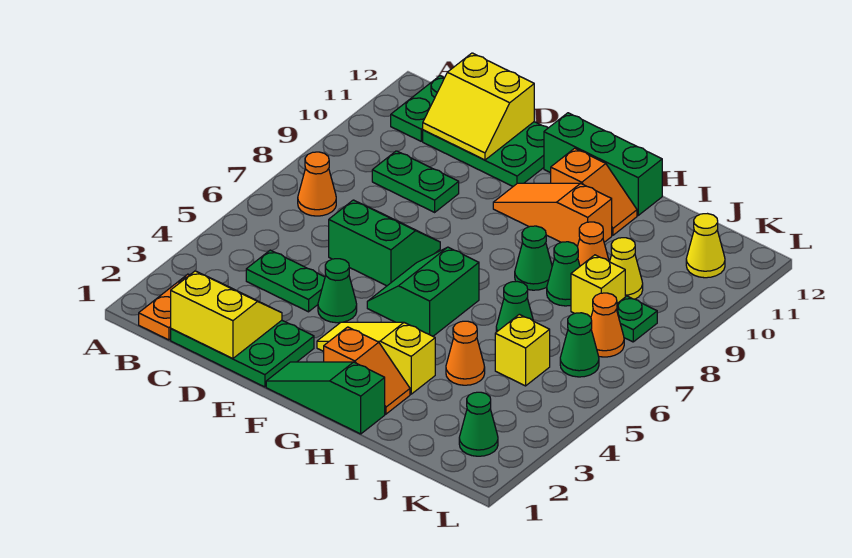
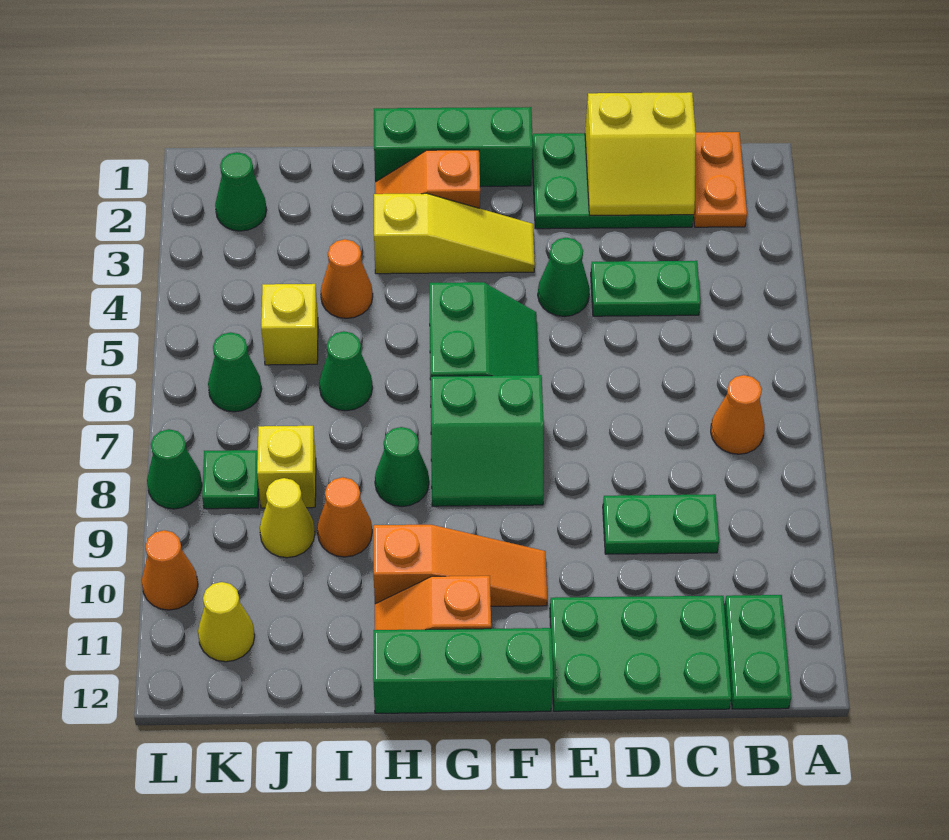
yellow 2x2 slope [423,53,534,160] -> none
green 2x2 slope [329,200,440,286] -> green 2x2 slope moved to [431,375,544,506]
green 1x3 slope [266,362,385,434] -> green 1x3 brick [374,107,533,186]
green 1x1 cone [547,242,580,306] -> green 1x1 cone moved to [147,429,202,509]
orange 1x1 cone [591,293,624,357] -> orange 1x1 cone moved to [142,530,198,610]

